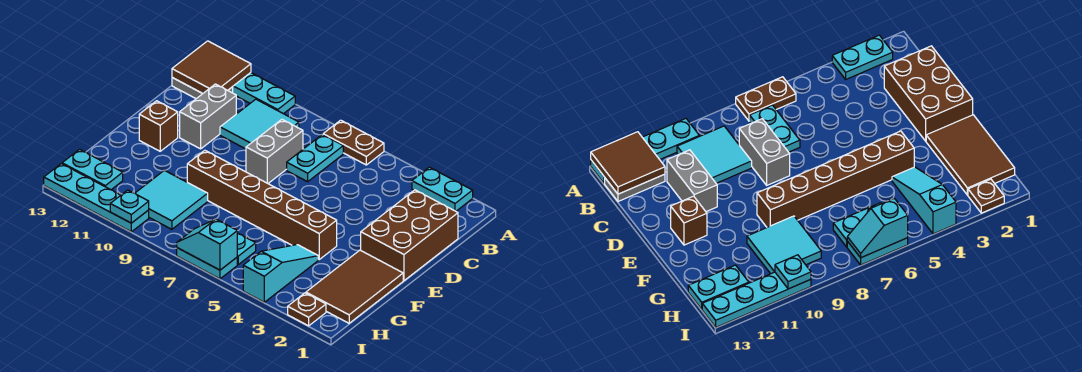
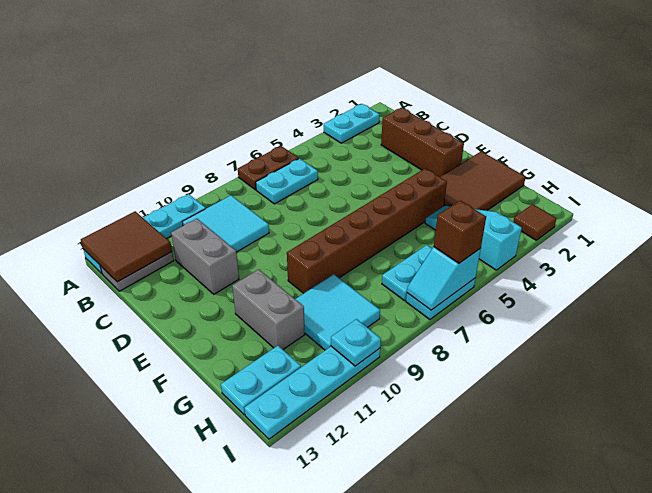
cyan 1x2 plate [287,134,343,182] -> cyan 1x2 plate turned to [256,158,318,204]
brown 2x3 brick [361,190,458,281] -> brown 1x3 brick [381,108,464,177]
grey 1x2 brick [246,120,303,183] -> grey 1x2 brick moved to [232,269,305,349]
brown 1x1 brick [139,101,178,151] -> brown 1x1 brick moved to [434,201,486,263]
brown 2x3 tile [306,250,403,323] -> brown 2x3 tile turned to [440,151,526,211]
brown 1x1 plate [288,293,326,326] -> brown 1x1 tile [513,204,556,240]

